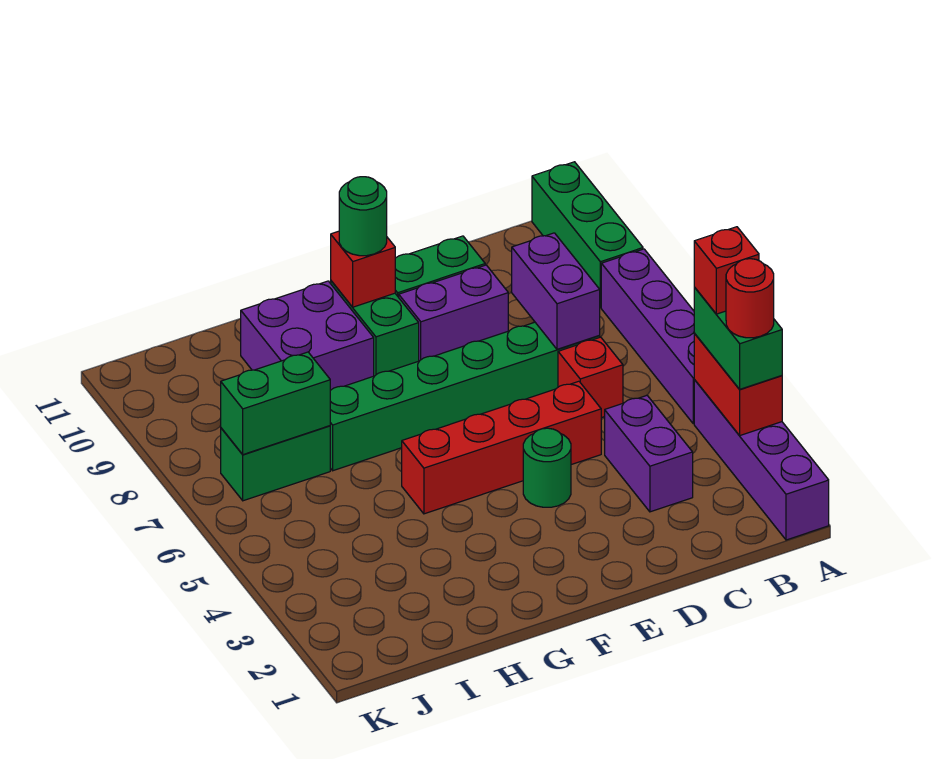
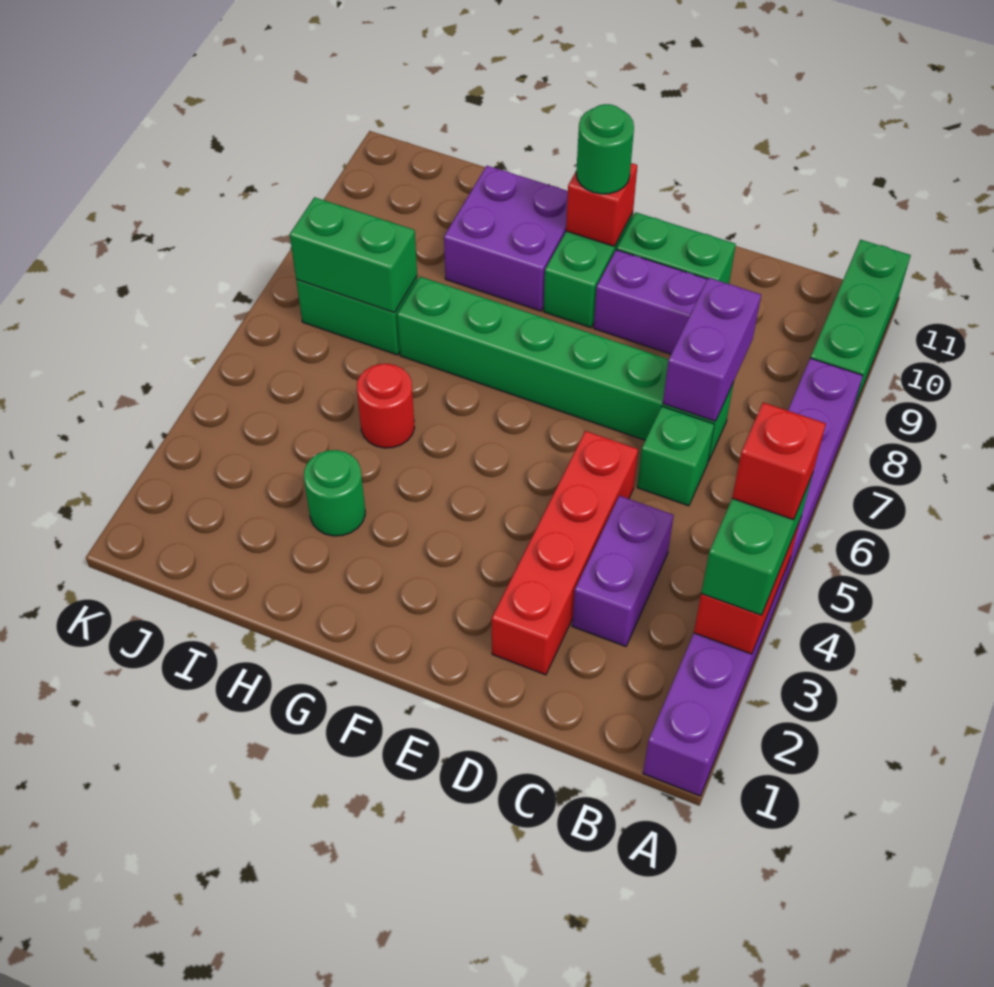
red 1x1 round brick [726,259,774,338] -> red 1x1 round brick moved to [357,364,415,448]
red 1x1 brick [558,337,623,418] -> green 1x1 brick [637,406,714,506]
red 1x4 brick [402,381,601,514] -> red 1x4 brick turned to [492,431,638,675]
green 1x1 round brick [523,428,571,507] -> green 1x1 round brick moved to [304,450,365,536]

